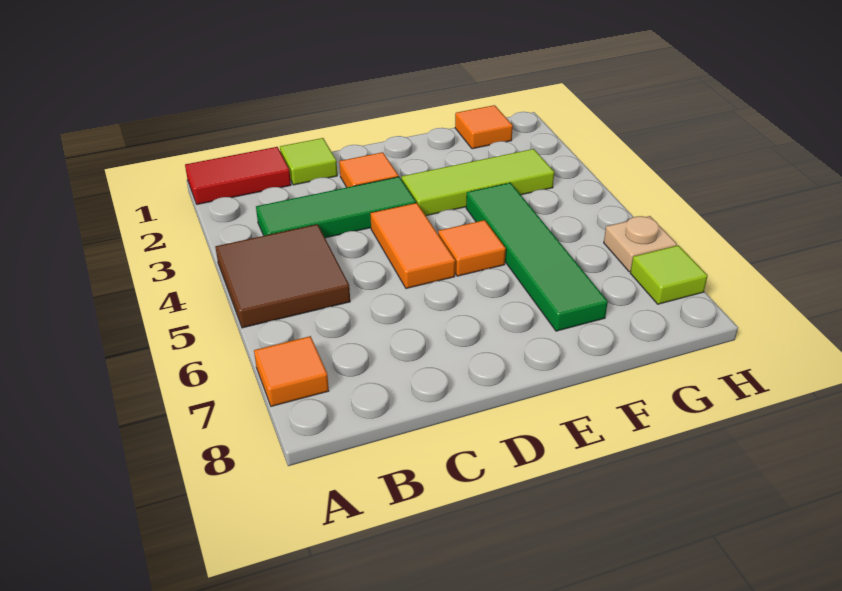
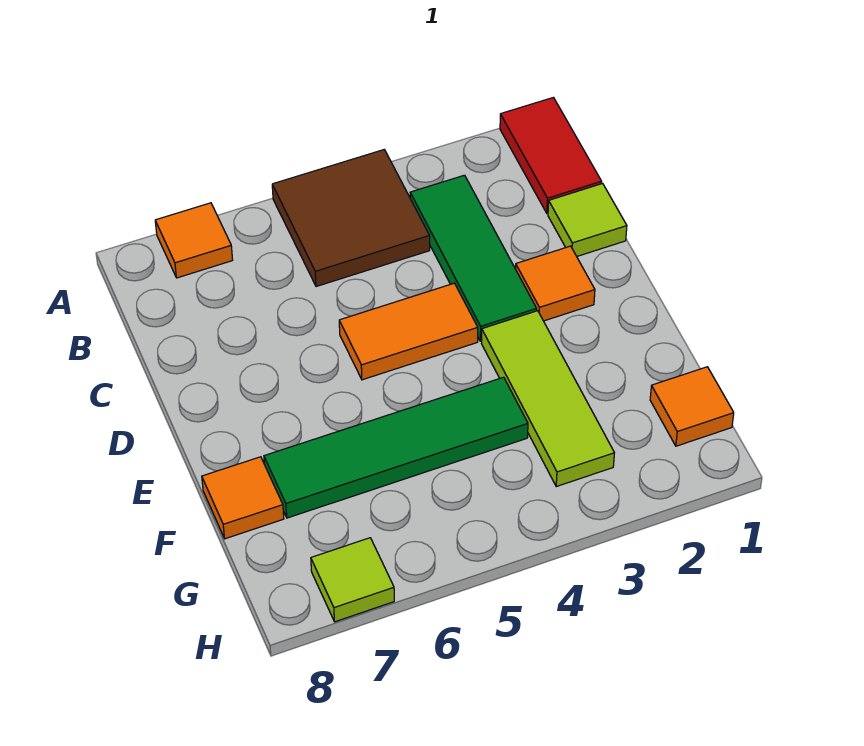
orange 1x1 tile [438,220,506,276] -> orange 1x1 tile moved to [202,457,284,539]
tan 1x1 plate [604,216,677,272] -> none

